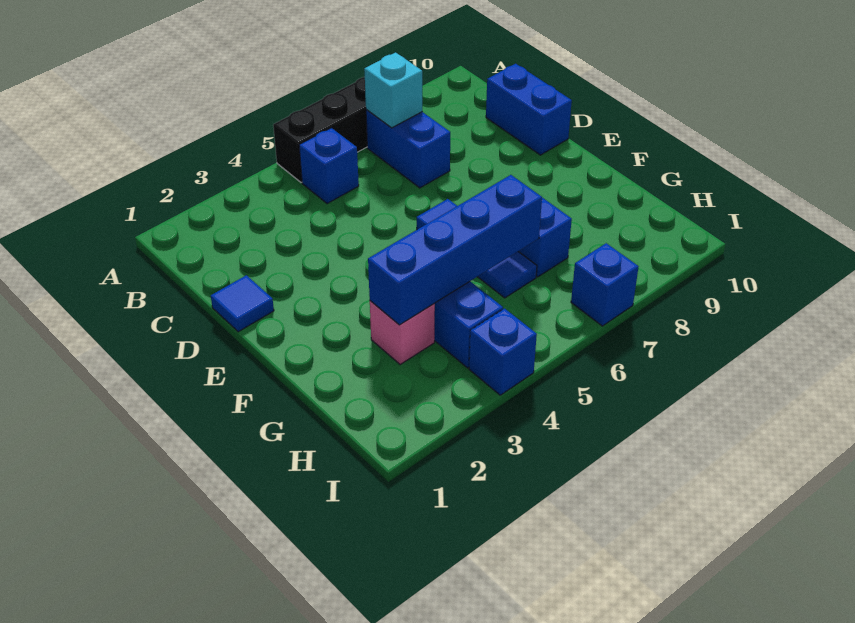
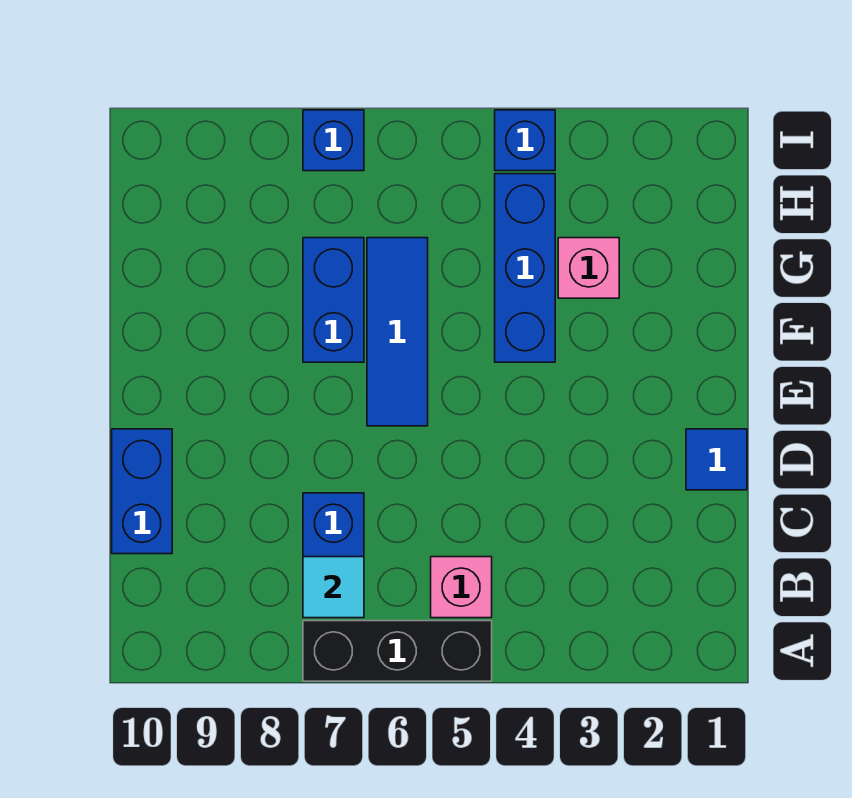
blue 1x1 brick [299,128,359,204] -> pink 1x1 brick [431,557,492,618]
cyan 1x1 brick [364,52,422,128] -> cyan 1x1 tile [303,557,364,618]
blue 1x4 brick [368,175,542,325] -> none

